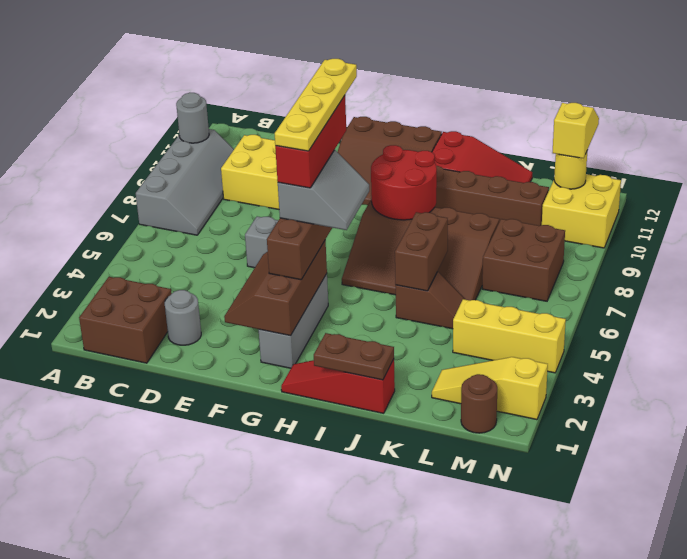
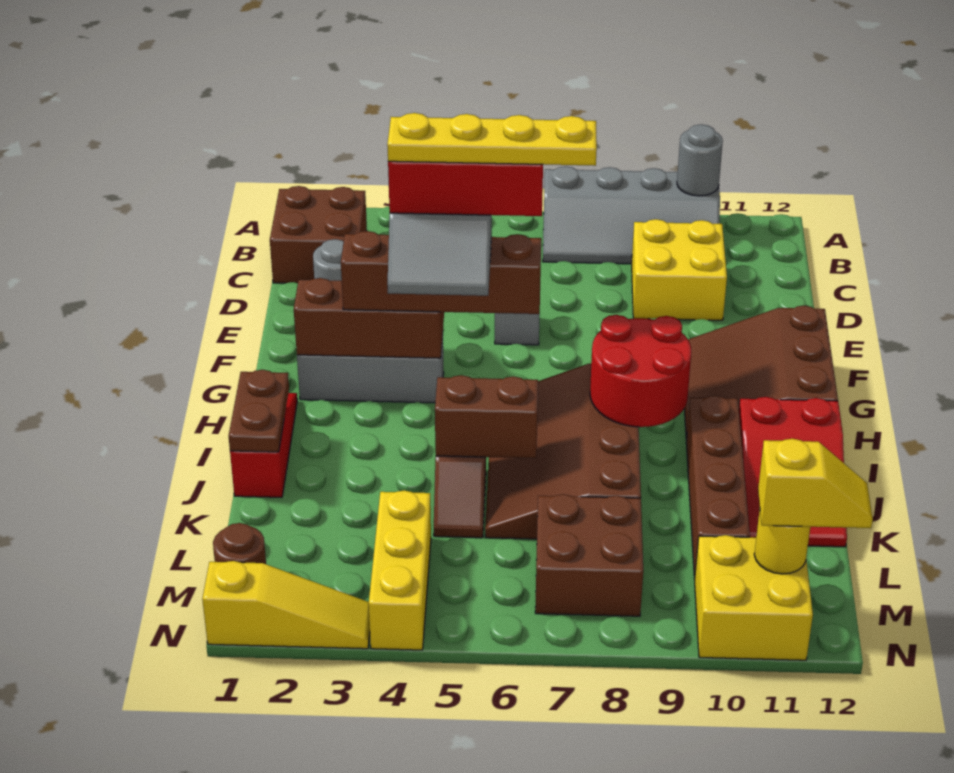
yellow 1x3 slope [432,357,548,420] -> yellow 1x3 slope turned to [202,561,370,649]

